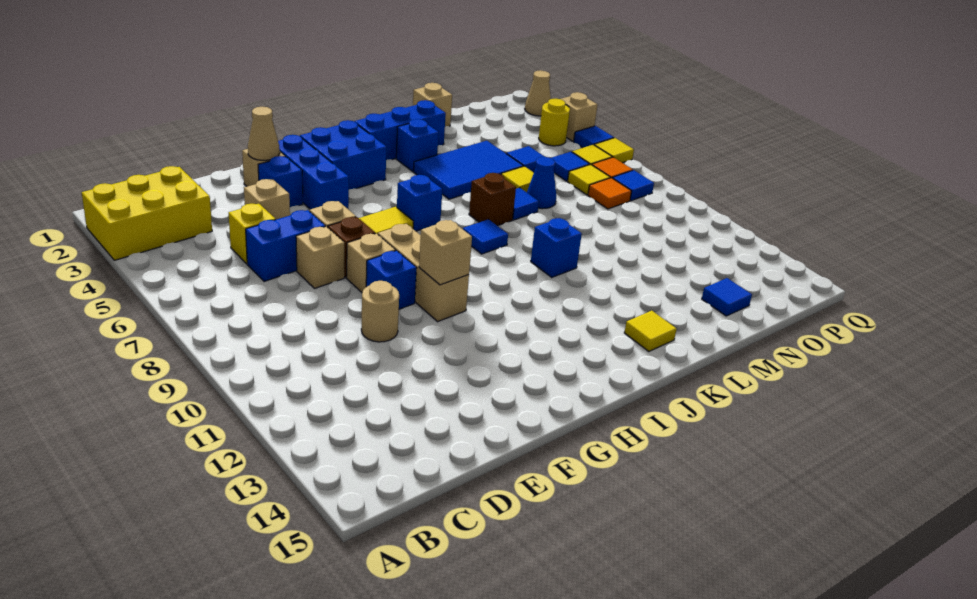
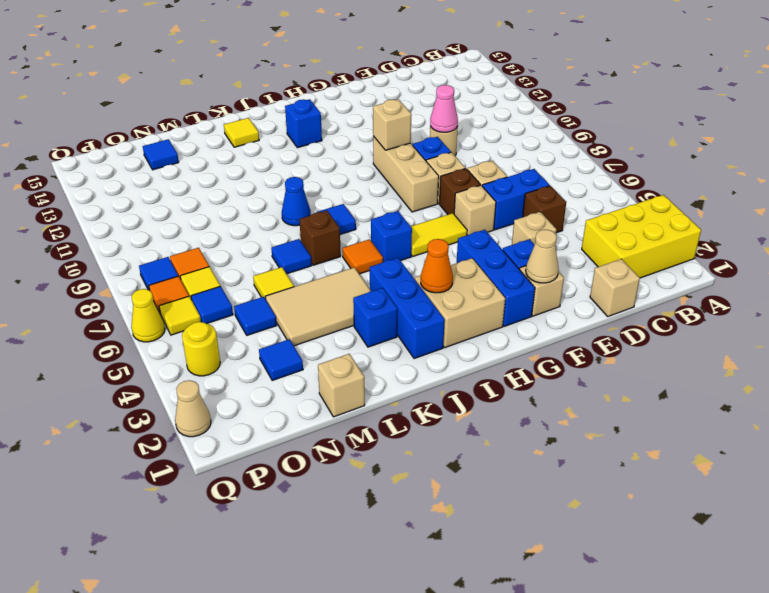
yellow 1x1 brick [229,204,276,264] -> brown 1x1 brick [523,186,566,233]
none -> pink 1x1 cone [430,85,458,132]
blue 2x2 brick [300,120,386,189] -> tan 2x2 brick [415,258,505,348]
none -> orange 1x1 cone [421,239,453,293]
blue 1x3 brick [354,100,446,160] -> blue 1x3 brick turned to [370,258,445,359]
none -> orange 1x1 tile [342,239,383,274]
blue 2x3 tile [414,141,523,199] -> tan 2x3 tile [265,268,371,346]
blue 1x1 brick [531,218,582,277] -> blue 1x1 brick moved to [285,99,322,148]
blue 1x1 cone [527,157,556,209] -> blue 1x1 cone moved to [282,177,311,226]
tan 1x1 brick [561,92,598,141] -> tan 1x1 brick moved to [590,259,640,316]
blue 1x1 tile [574,126,614,148] -> blue 1x1 tile moved to [259,339,303,380]
yellow 1x1 tile [594,138,634,163] -> yellow 1x1 cone [131,289,165,342]

